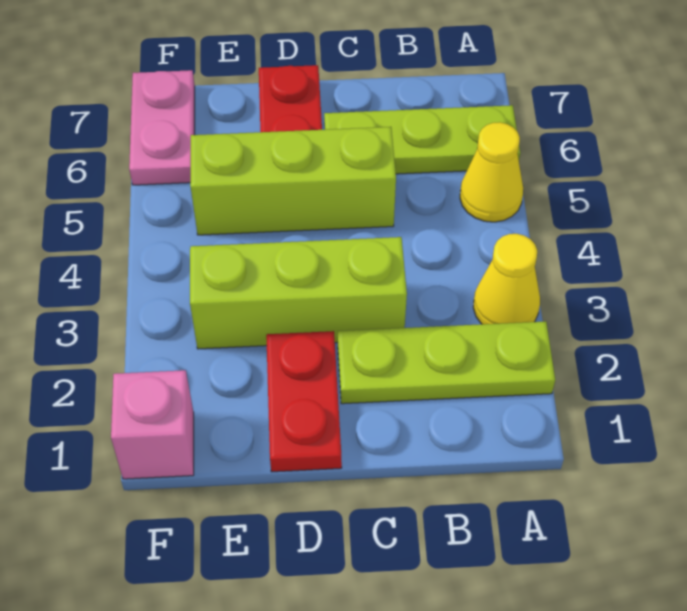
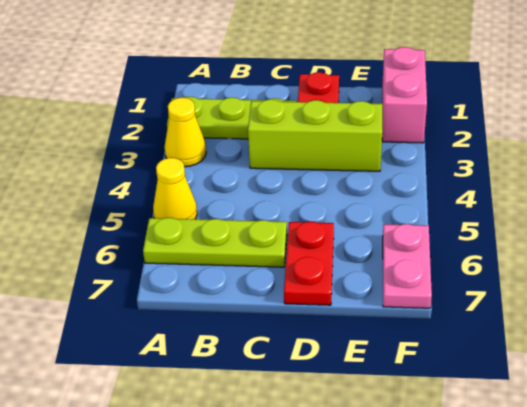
lime 1x3 brick [190,127,396,235] -> none
pink 1x1 brick [111,370,194,479] -> pink 1x2 brick [382,47,427,143]

